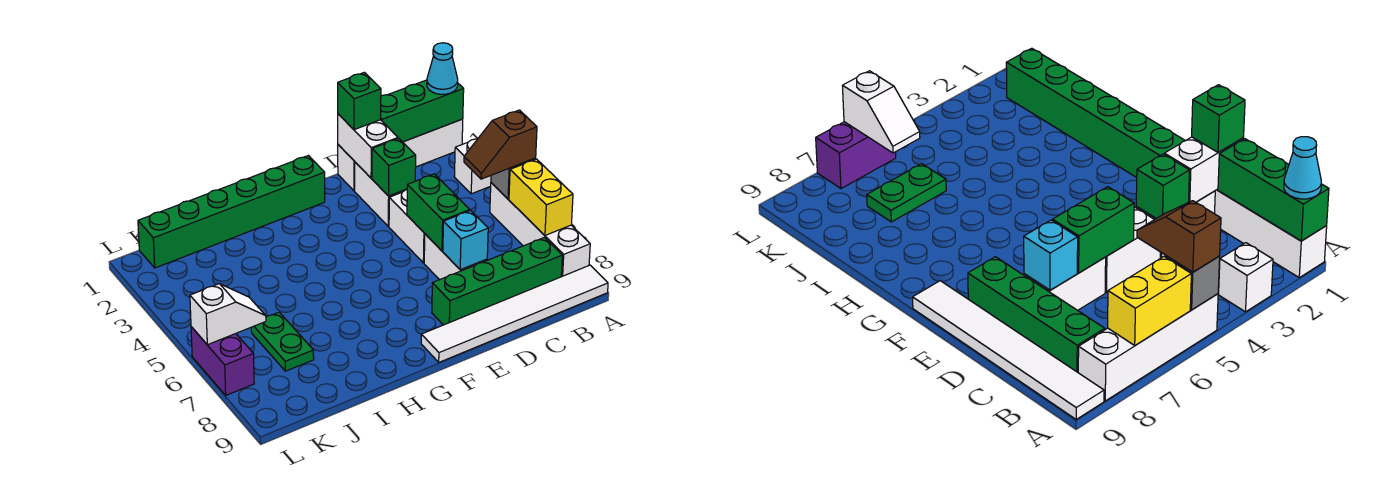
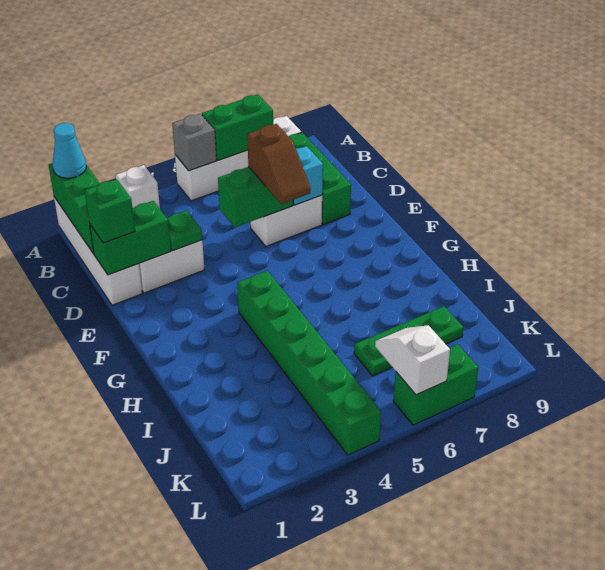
brown 1x2 slope [464,110,537,179] -> brown 1x2 slope moved to [247,124,310,204]
yellow 1x2 brick [509,159,573,235] -> green 1x2 brick [202,94,273,160]
white 1x6 tile [421,265,608,362] -> none
green 1x4 brick [432,238,562,325] -> green 1x3 brick [289,132,351,224]
white 1x2 brick [338,114,398,178] -> green 1x2 brick [90,201,171,275]
green 1x1 brick [372,138,416,196] -> green 1x1 plate [167,211,202,251]
white 1x2 brick [389,189,425,263] -> none
green 1x6 brick [138,156,325,268] -> green 1x6 brick moved to [237,271,381,455]
green 1x2 plate [251,312,314,371] -> green 1x3 plate [354,306,463,376]
purple 1x2 brick [191,327,254,395] -> green 1x2 brick [393,344,478,425]

